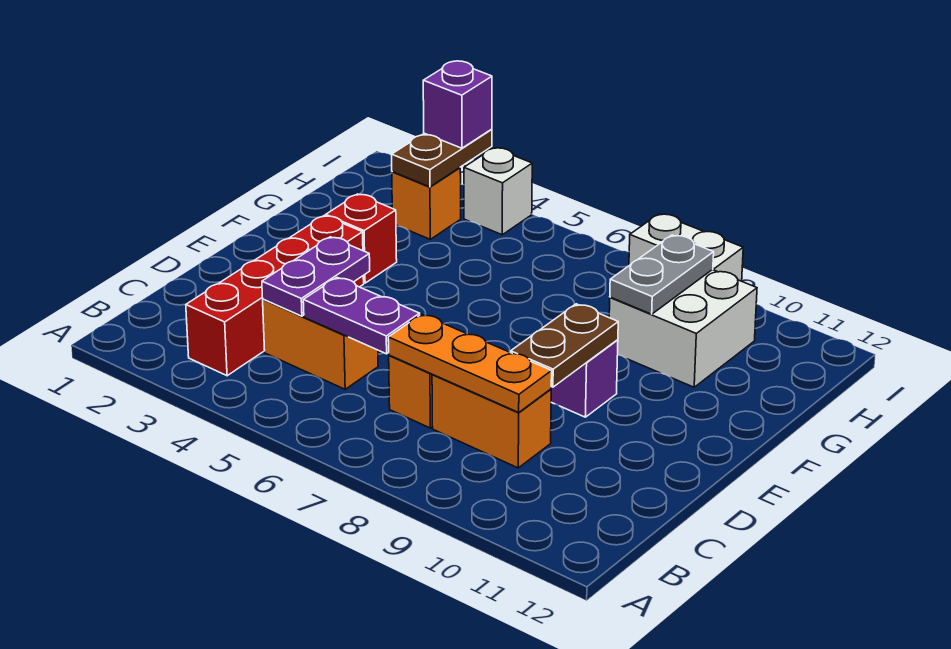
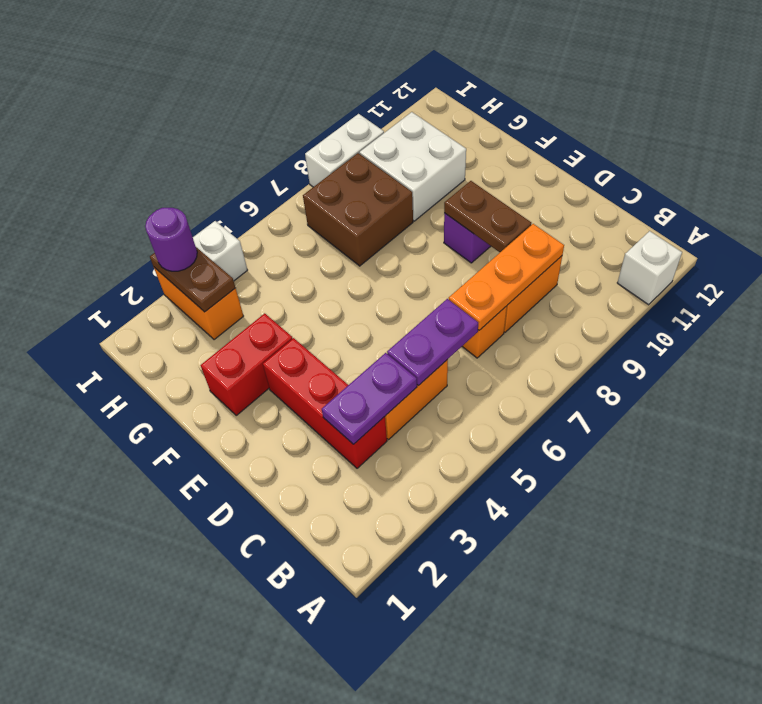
none -> white 1x1 brick [617,231,682,305]
red 1x4 brick [186,216,364,376] -> red 1x3 brick [263,338,387,468]
purple 1x2 plate [262,237,370,316] -> purple 1x2 plate turned to [322,353,417,444]
red 1x1 brick [326,194,397,283] -> red 1x2 brick [201,313,293,415]
none -> brown 2x2 brick [303,153,413,266]
grey 1x2 plate [610,235,714,314] -> none
orange 1x1 brick [392,168,461,239] -> orange 1x2 brick [154,267,243,340]
purple 1x1 brick [423,61,492,148] -> purple 1x1 round brick [145,208,197,271]

